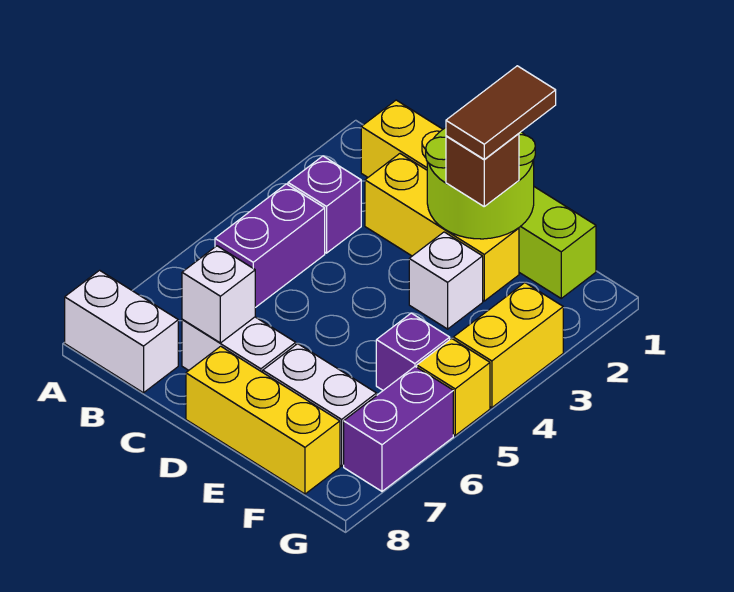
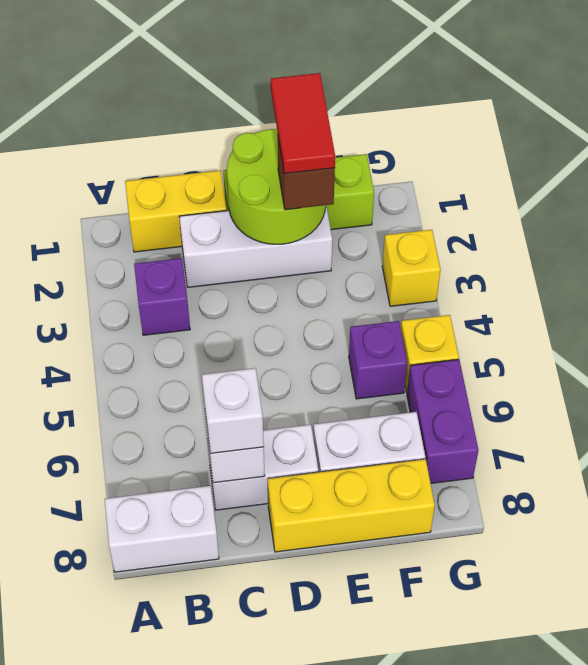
purple 1x2 brick [215,184,325,308] -> none
yellow 1x3 brick [365,154,519,301] -> white 1x3 brick [179,205,332,287]
brown 1x2 tile [446,66,556,159] -> red 1x2 tile [271,73,335,174]
white 1x1 brick [409,232,483,329] -> white 1x1 brick moved to [202,368,264,453]
yellow 1x2 brick [453,283,563,408] -> yellow 1x1 brick [382,230,441,306]

